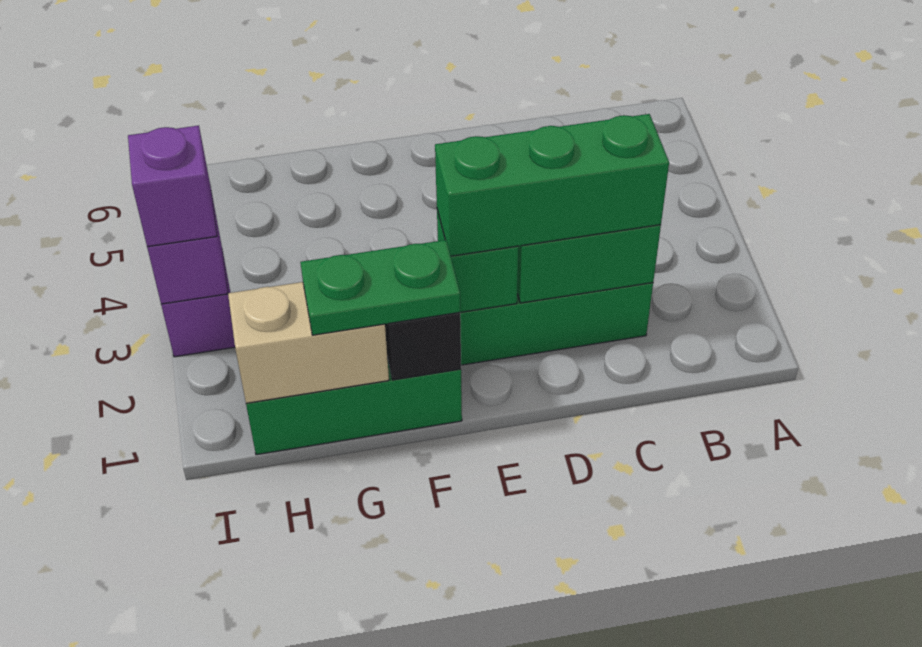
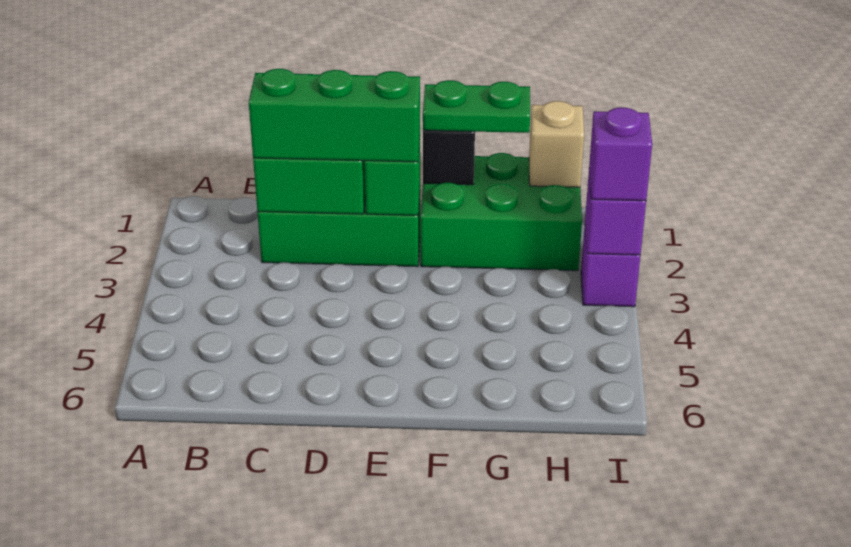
tan 1x2 brick [228,282,389,403] -> tan 1x1 brick [529,101,584,187]

